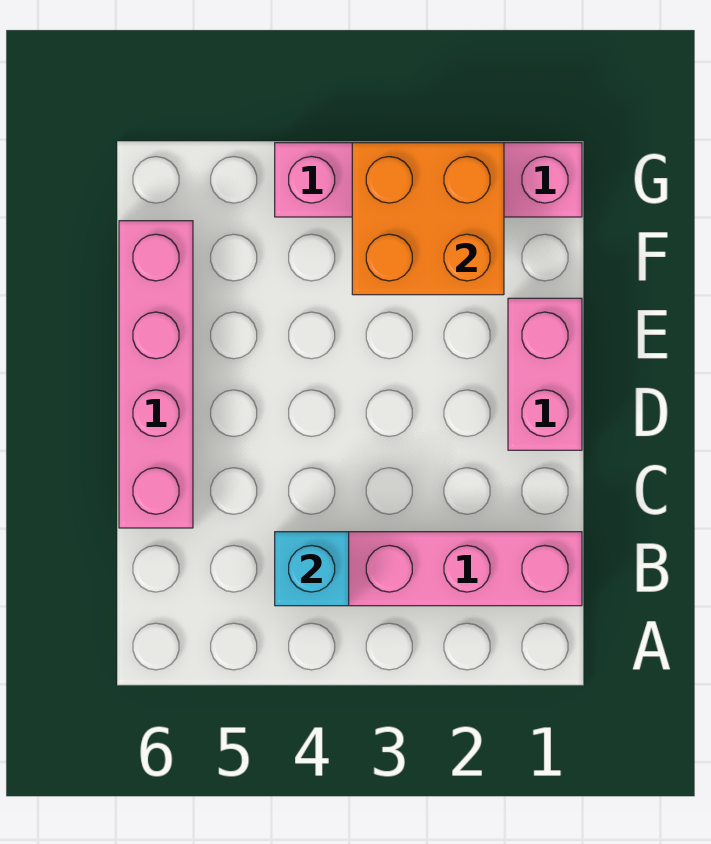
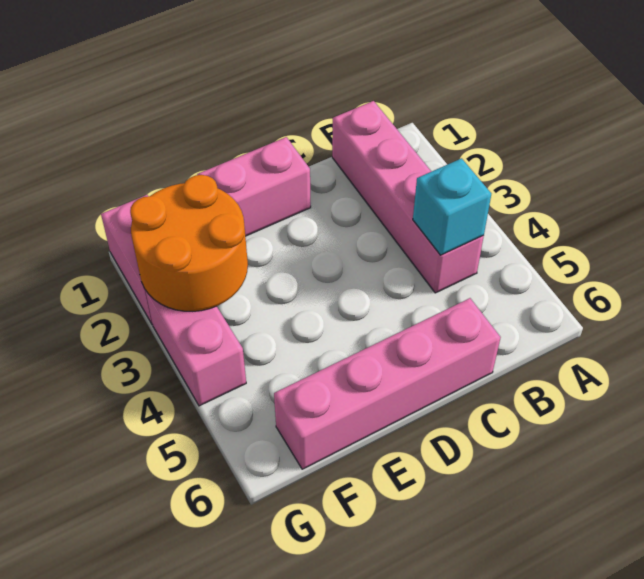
orange 2x2 brick [352,143,504,295] -> orange 2x2 round brick [130,175,248,311]

